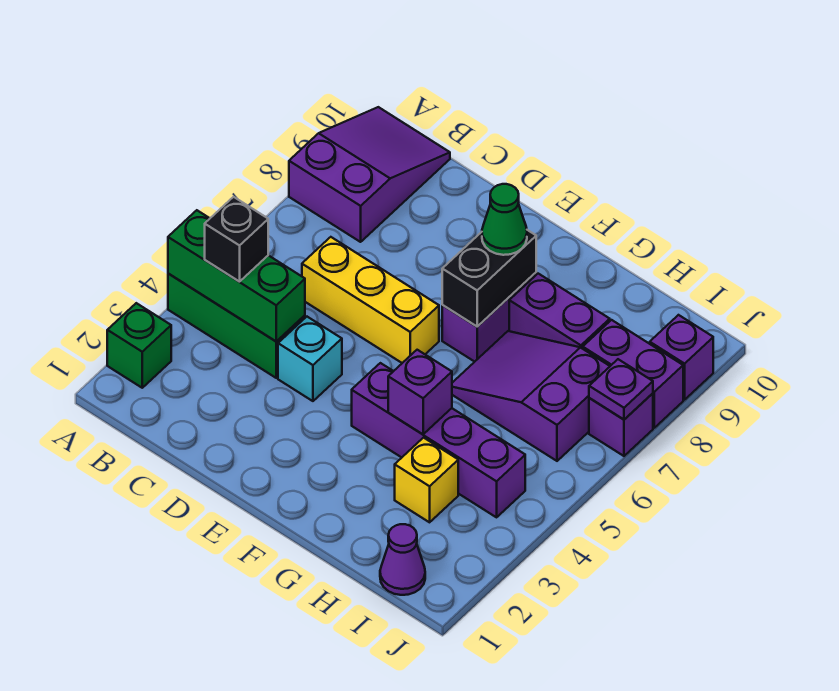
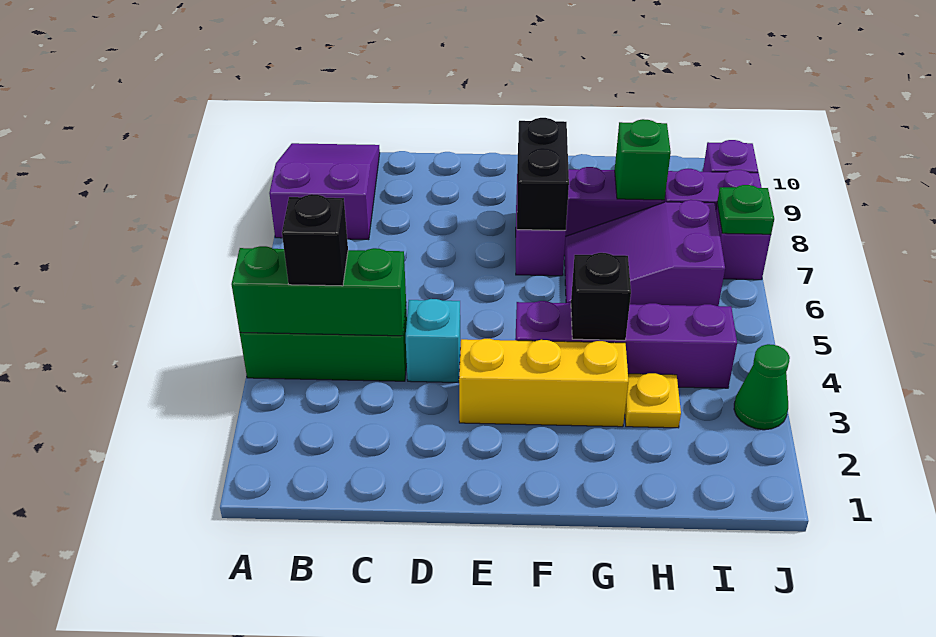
green 1x1 brick [107,303,171,388] -> green 1x1 brick moved to [615,119,671,200]
yellow 1x3 brick [302,237,439,363] -> yellow 1x3 brick moved to [459,339,629,427]
green 1x1 cone [482,184,527,255] -> green 1x1 cone moved to [734,344,790,430]
purple 1x1 brick [388,350,452,434] -> black 1x1 brick [571,253,631,340]
yellow 1x1 brick [395,438,458,522] -> yellow 1x1 plate [625,373,681,428]
purple 1x1 cone [380,524,425,595] -> none
purple 1x1 plate [589,359,653,420] -> green 1x1 plate [717,185,774,234]

